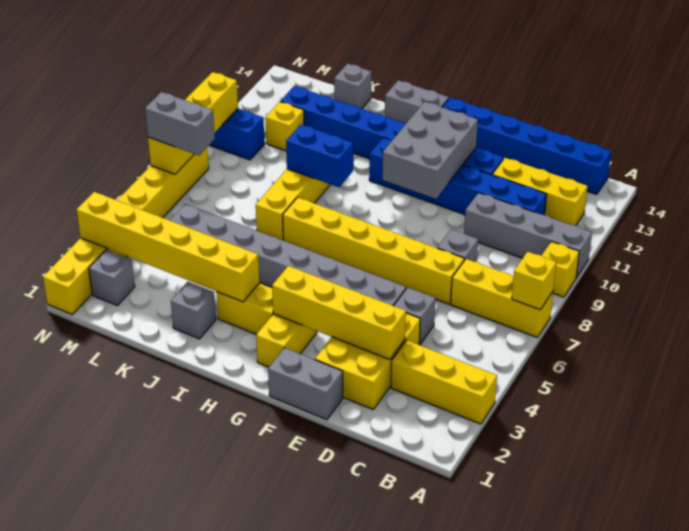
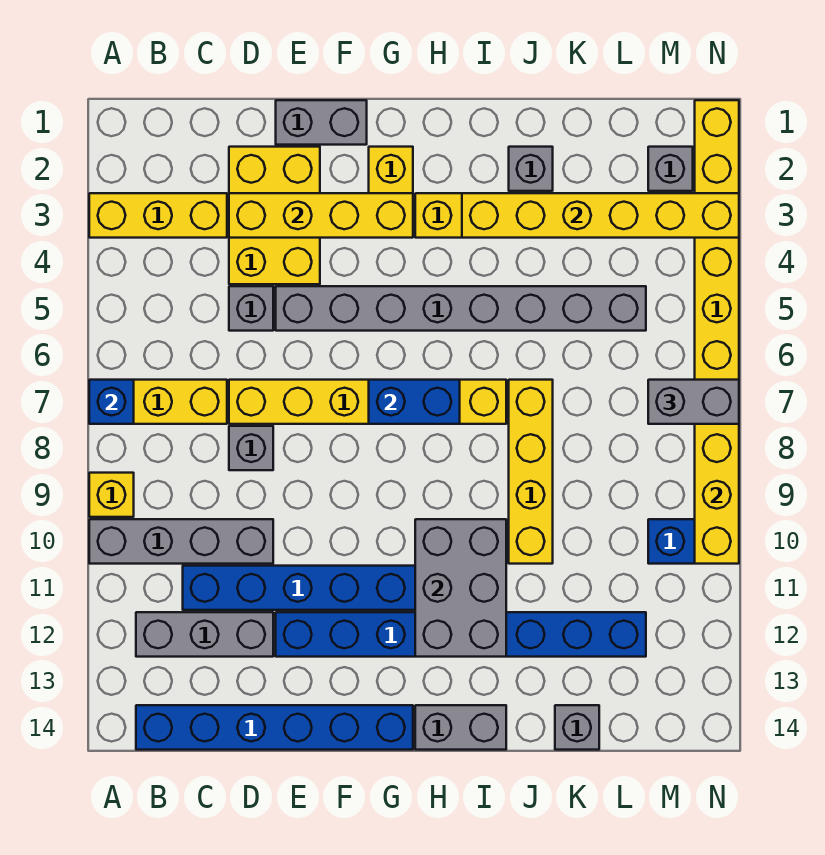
yellow 1x1 brick [512,252,556,310] -> blue 1x1 brick [89,380,134,424]
yellow 1x3 brick [492,158,588,226] -> grey 1x3 brick [136,612,273,657]
grey 2x3 brick [382,102,478,199] -> grey 2x3 brick moved to [415,519,506,657]
blue 1x2 brick [286,124,353,187] -> blue 1x2 brick moved to [369,380,460,424]
yellow 1x1 brick [265,102,304,151] -> none

